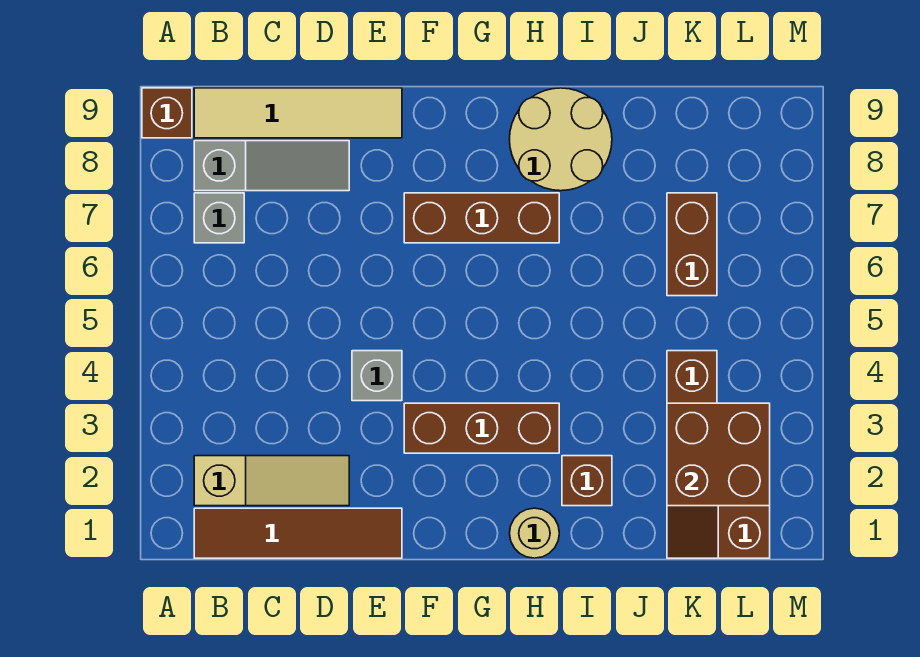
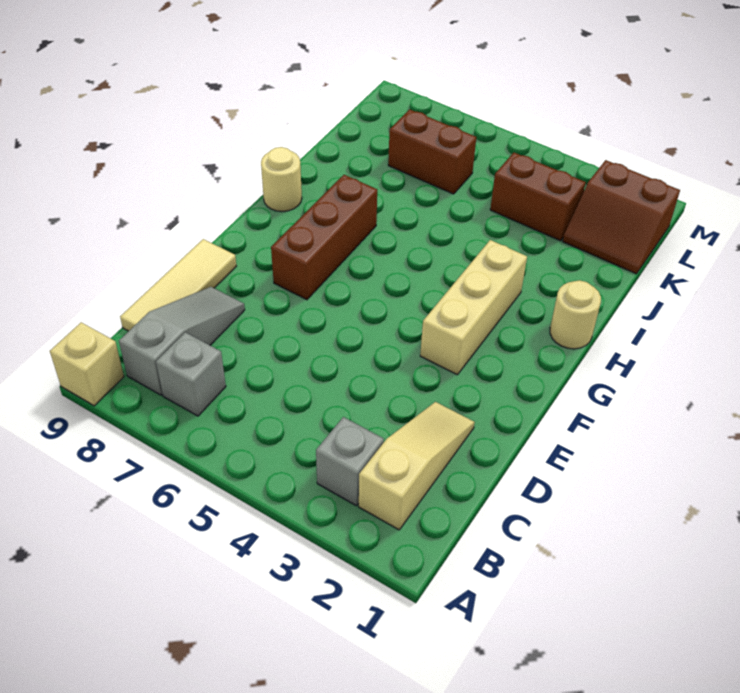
brown 1x1 brick [142,88,192,138] -> tan 1x1 brick [50,322,124,406]
brown 1x4 tile [194,508,402,558] -> none
tan 1x4 tile [194,88,402,138] -> tan 1x3 tile [120,239,236,331]
grey 1x1 brick [352,351,402,401] -> grey 1x1 brick moved to [316,417,384,506]
brown 1x3 brick [404,403,559,453] -> tan 1x3 brick [420,240,527,375]
tan 2x2 round brick [509,88,612,191] -> tan 1x1 round brick [261,147,302,212]
brown 1x1 brick [562,456,612,506] -> none
brown 2x2 brick [667,403,770,506] -> none

